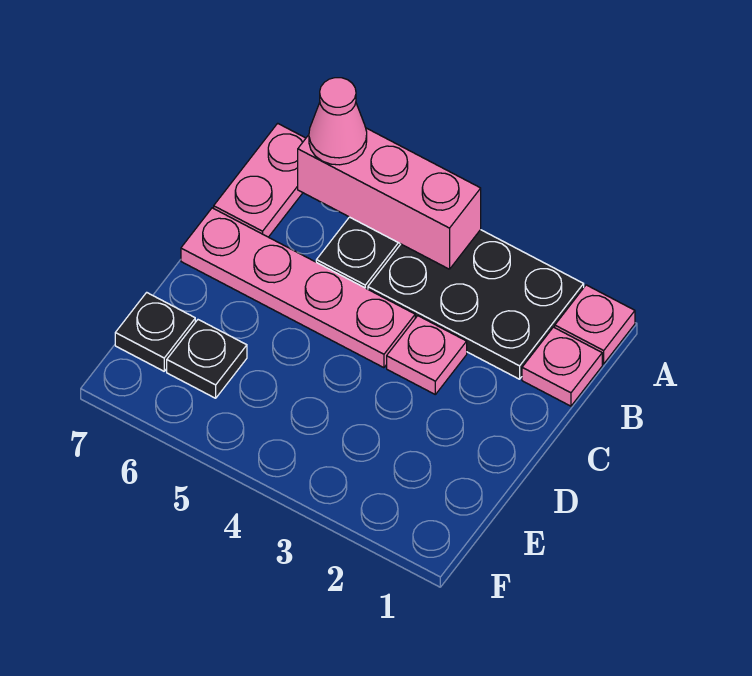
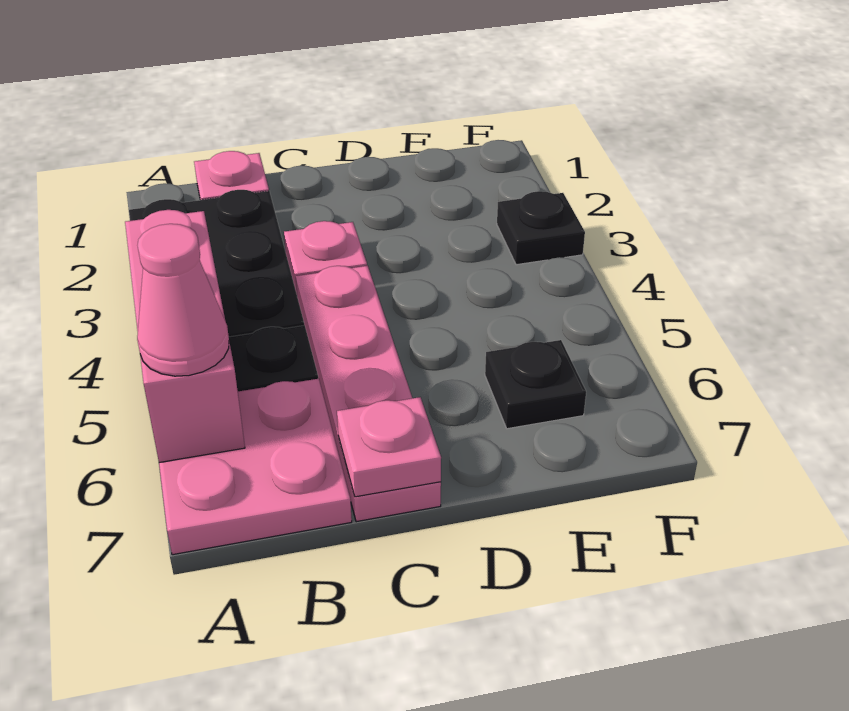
pink 1x1 plate [555,285,635,364] -> pink 1x1 plate moved to [337,397,441,497]
pink 1x2 plate [214,123,306,237] -> pink 2x2 plate [159,379,352,555]
black 1x1 plate [115,292,195,371] -> black 1x1 plate moved to [497,191,585,265]

